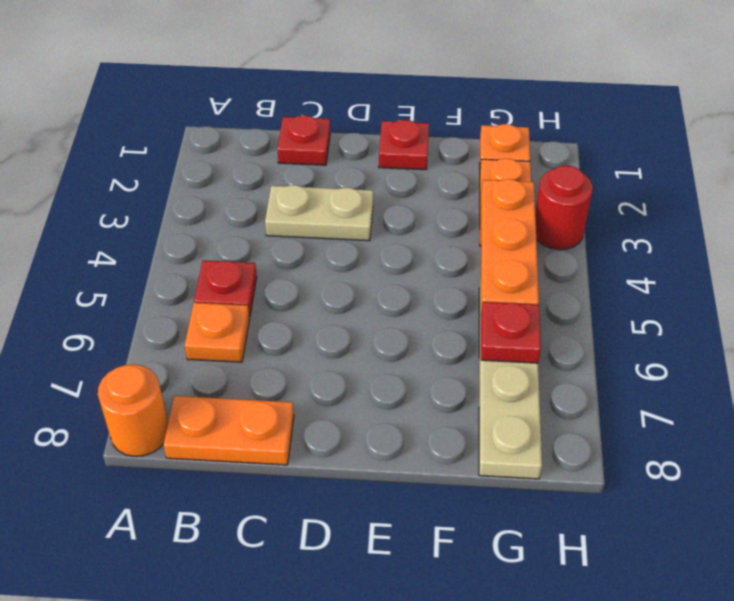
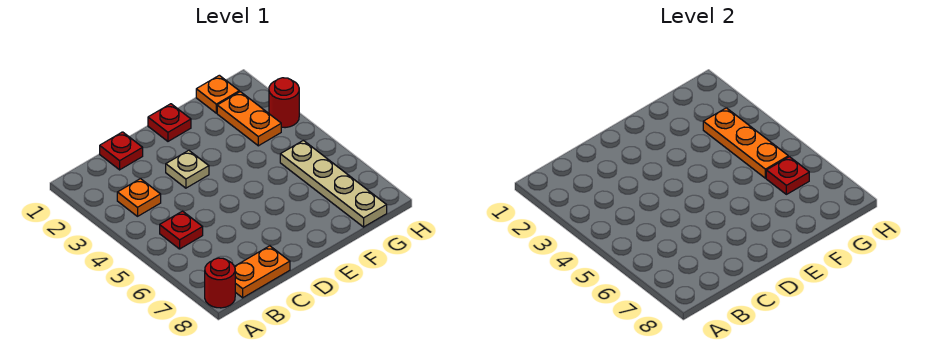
orange 1x1 round brick [98,364,168,456] -> red 1x1 round brick [205,258,235,308]
orange 1x1 plate [185,303,250,362] -> orange 1x1 plate moved to [117,179,161,216]
tan 1x2 plate [265,185,373,241] -> tan 1x1 plate [166,150,209,188]

